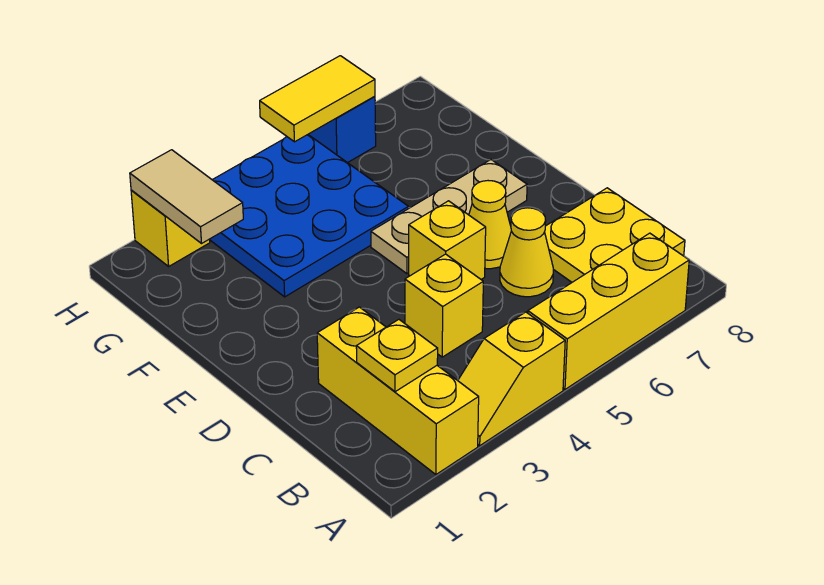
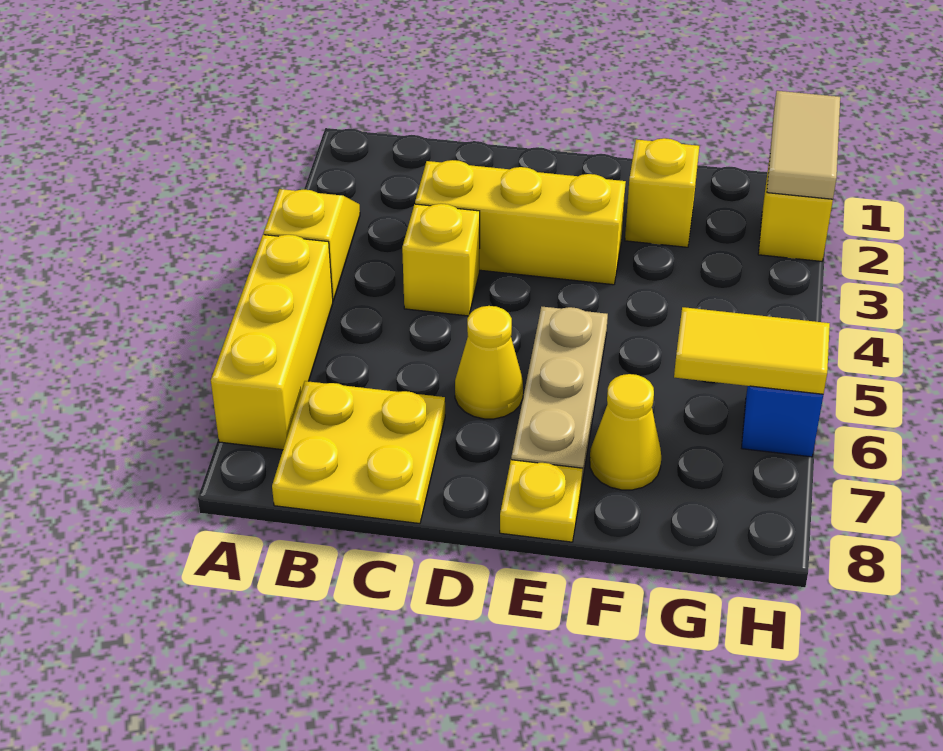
yellow 1x3 brick [317,307,479,475] -> yellow 1x3 brick moved to [415,160,626,285]
yellow 1x1 plate [356,319,438,392] -> yellow 1x1 plate moved to [500,460,583,542]
yellow 1x1 cone [500,208,553,297] -> yellow 1x1 cone moved to [590,374,661,490]
yellow 1x1 brick [409,201,486,279] -> yellow 1x1 brick moved to [625,138,699,247]
blue 3x3 plate [210,135,408,297] -> none
tan 1x2 tile [130,150,243,243] -> tan 1x2 tile turned to [767,91,840,199]
yellow 1x2 tile [260,56,375,142] -> yellow 1x2 tile turned to [674,307,830,394]

